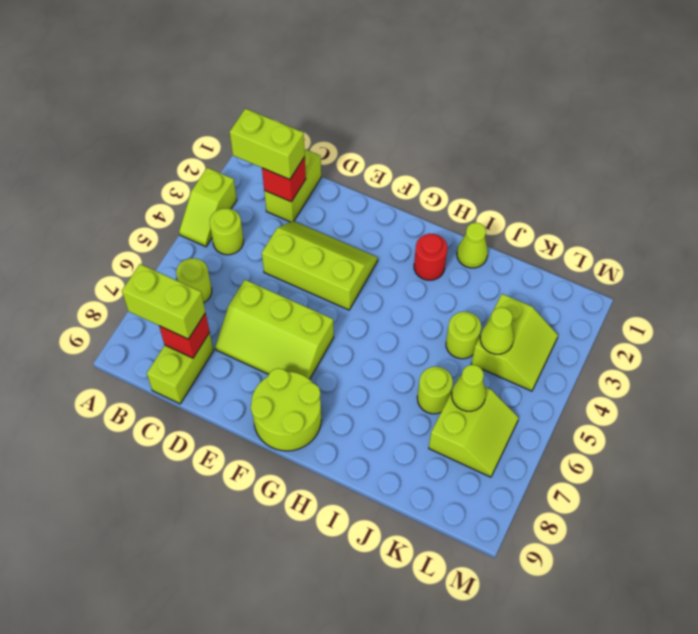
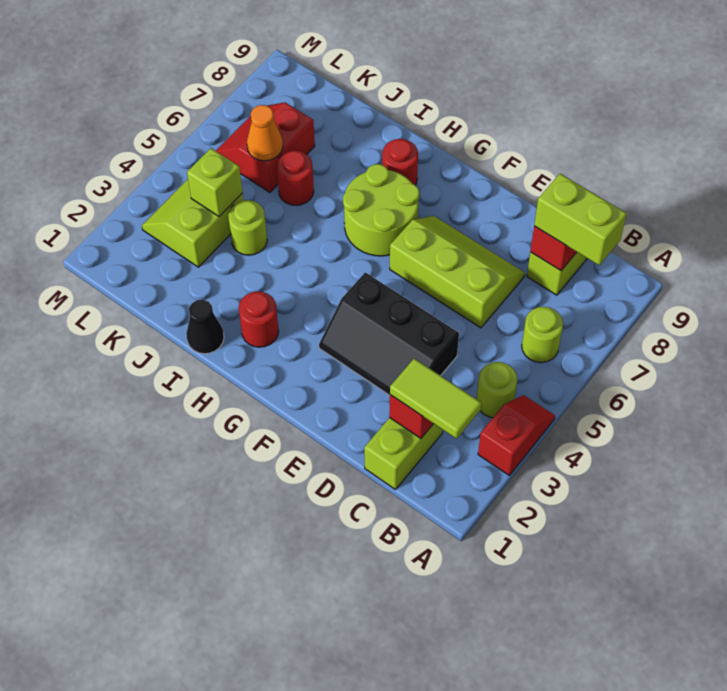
lime 1x2 slope [179,168,237,247] -> red 1x2 slope [478,395,555,476]
lime 1x2 brick [230,109,305,180] -> lime 1x2 tile [390,358,481,439]
lime 2x3 slope [262,221,378,310] -> black 2x3 slope [319,272,459,395]
lime 2x2 round brick [251,368,321,451] -> lime 2x2 round brick moved to [343,164,420,256]
none -> red 1x1 round brick [382,139,418,185]
lime 1x1 cone [457,223,488,268] -> black 1x1 cone [186,300,224,354]
lime 1x1 round brick [417,367,453,414] -> red 1x1 round brick [277,151,314,205]
lime 1x1 cone [480,307,514,354] -> lime 1x1 brick [187,148,242,217]
lime 2x2 slope [429,376,519,477] -> red 2x2 slope [216,102,315,192]
lime 1x1 cone [452,365,486,411] -> orange 1x1 cone [247,105,283,161]

